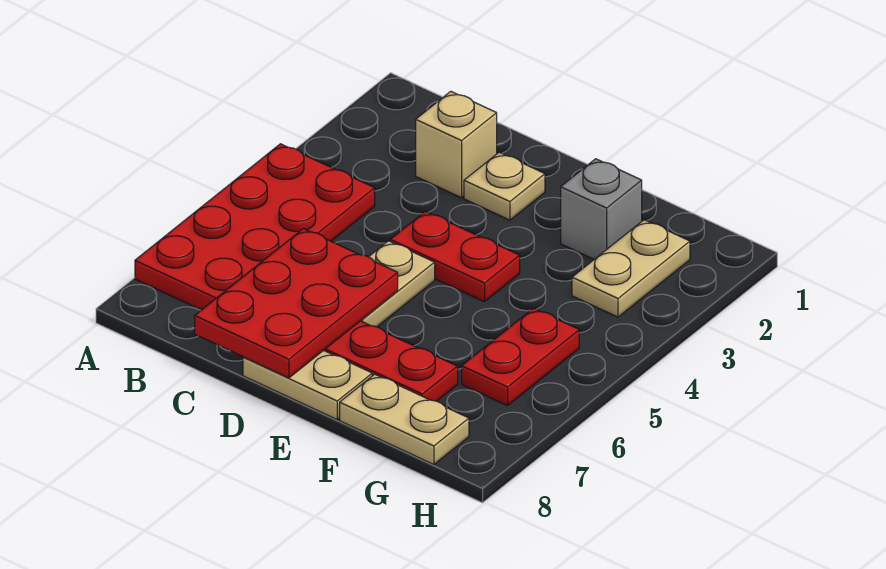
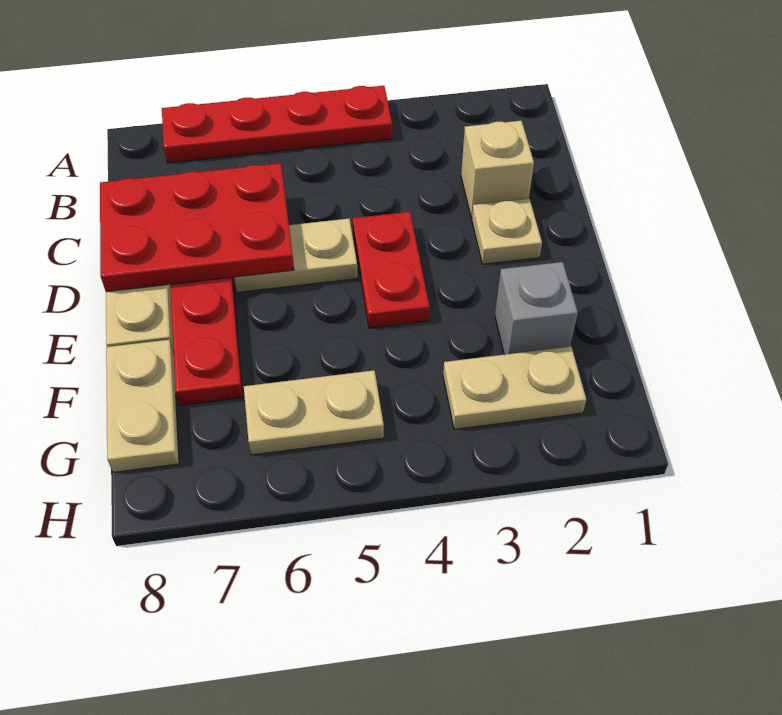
red 2x4 plate [135,144,375,310] -> red 1x4 plate [162,86,392,163]
red 1x2 plate [462,308,579,406] -> tan 1x2 plate [244,370,384,455]

